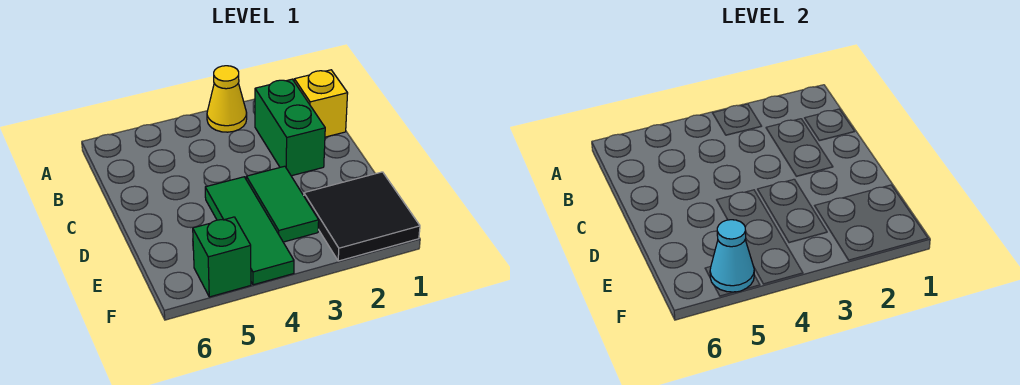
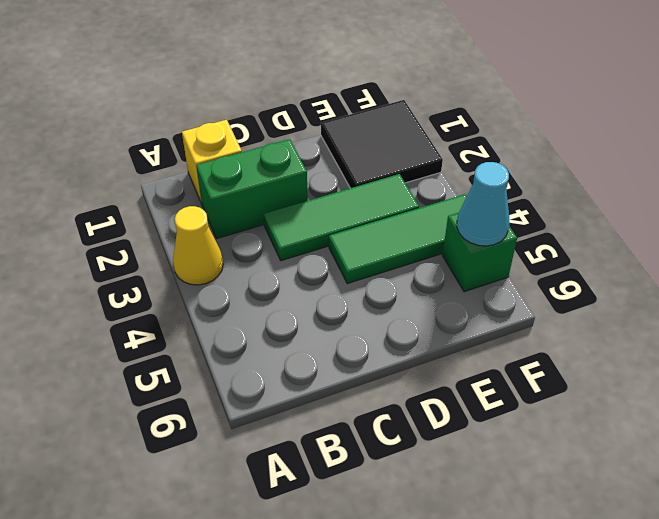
green 1x2 tile [246,166,319,242] -> green 1x3 tile [264,174,419,261]

